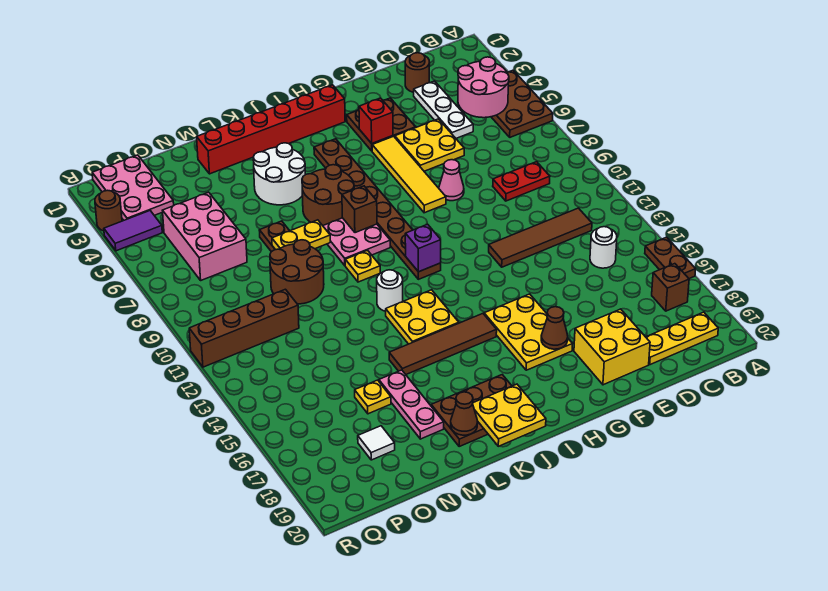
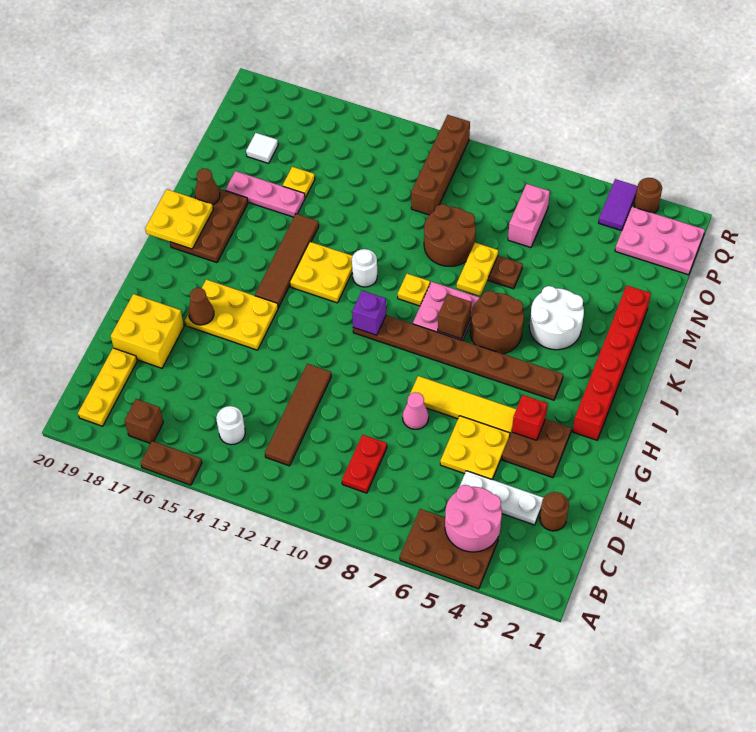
pink 2x3 brick [163,192,247,280] -> pink 1x2 brick [508,184,550,248]

